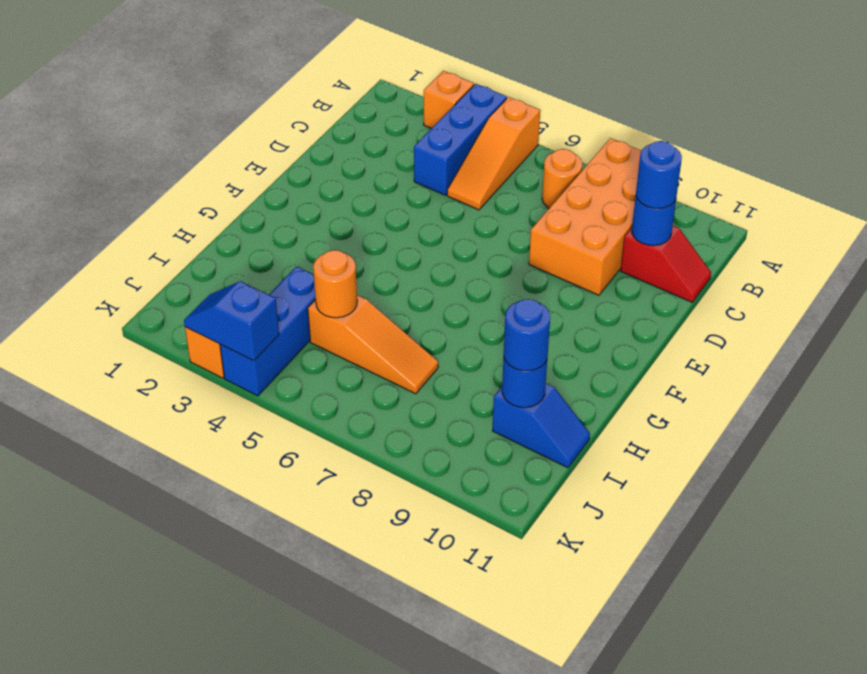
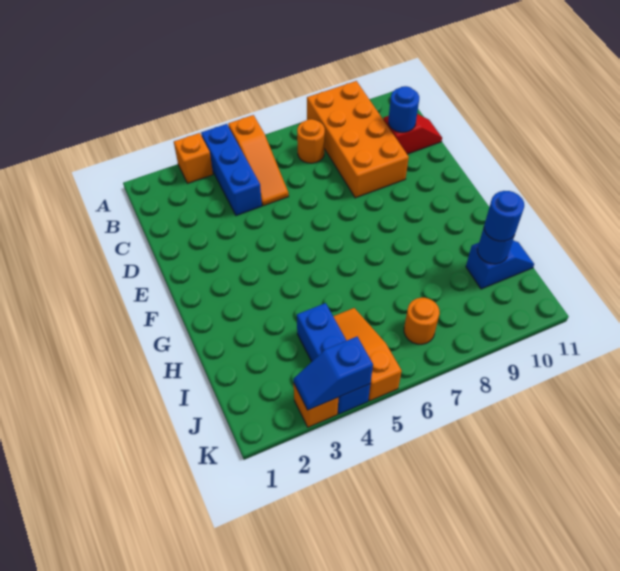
blue 1x1 round brick [636,141,682,209] -> none
orange 1x3 slope [308,295,438,394] -> orange 1x3 slope turned to [333,308,402,401]
orange 1x1 round brick [313,250,357,318] -> orange 1x1 round brick moved to [404,298,440,344]

